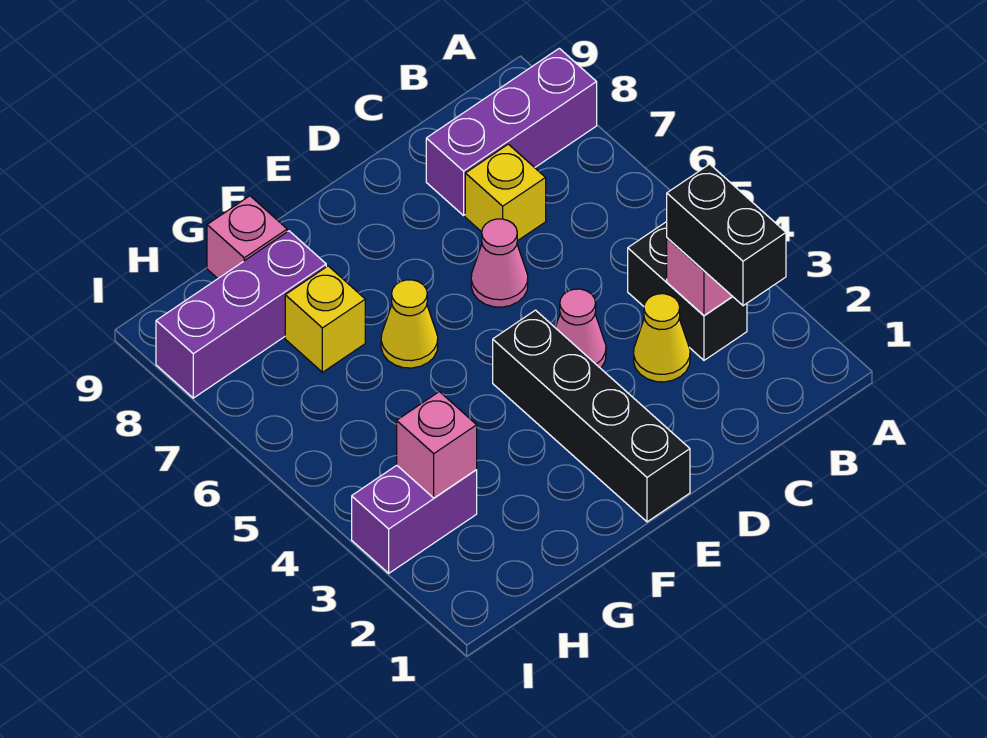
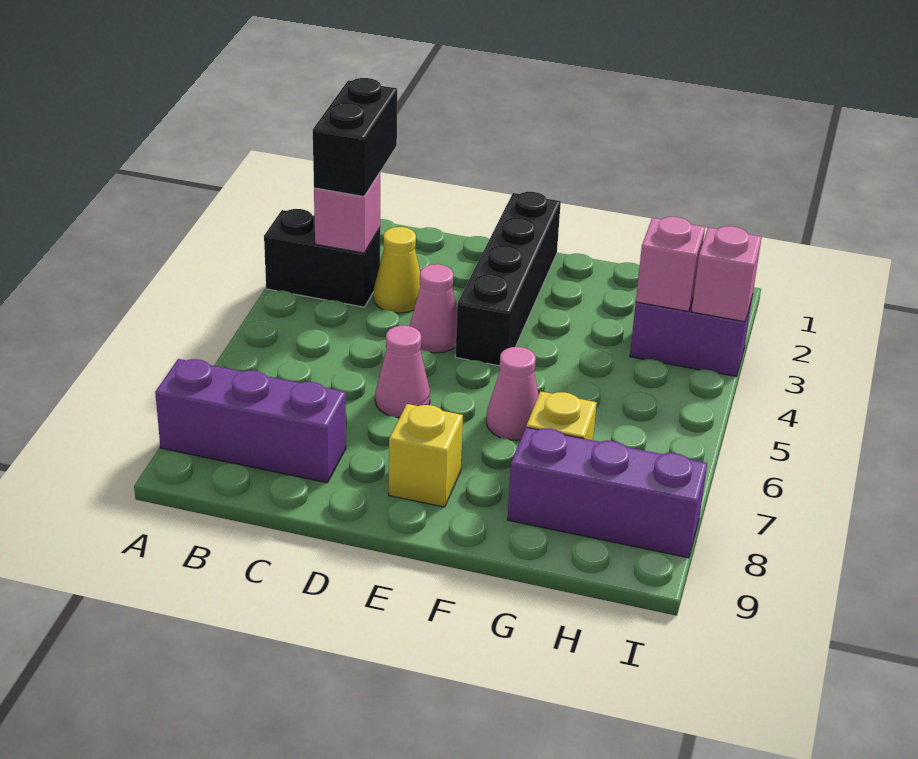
black 1x2 brick [628,222,747,360] -> black 1x2 brick turned to [264,209,380,307]
yellow 1x1 brick [465,144,546,241] -> yellow 1x1 brick moved to [389,404,463,507]
yellow 1x1 cone [381,280,438,368] -> pink 1x1 cone [486,347,539,440]
pink 1x1 brick [207,196,287,278] -> pink 1x1 brick moved to [692,226,762,322]

